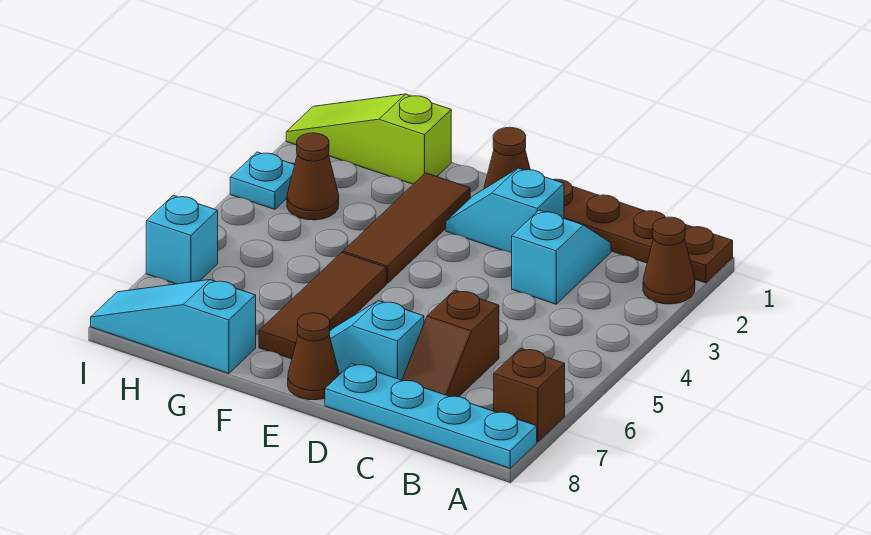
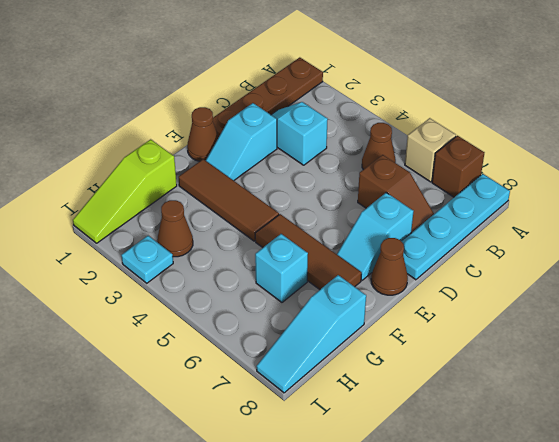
brown 1x1 cone [643,217,695,304] -> brown 1x1 cone moved to [362,123,396,170]
none -> tan 1x1 brick [405,118,456,182]
cyan 1x1 brick [146,195,218,284] -> cyan 1x1 brick moved to [255,234,308,302]

